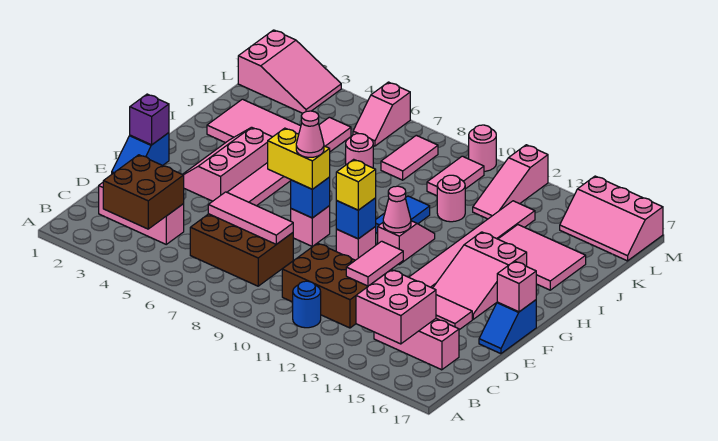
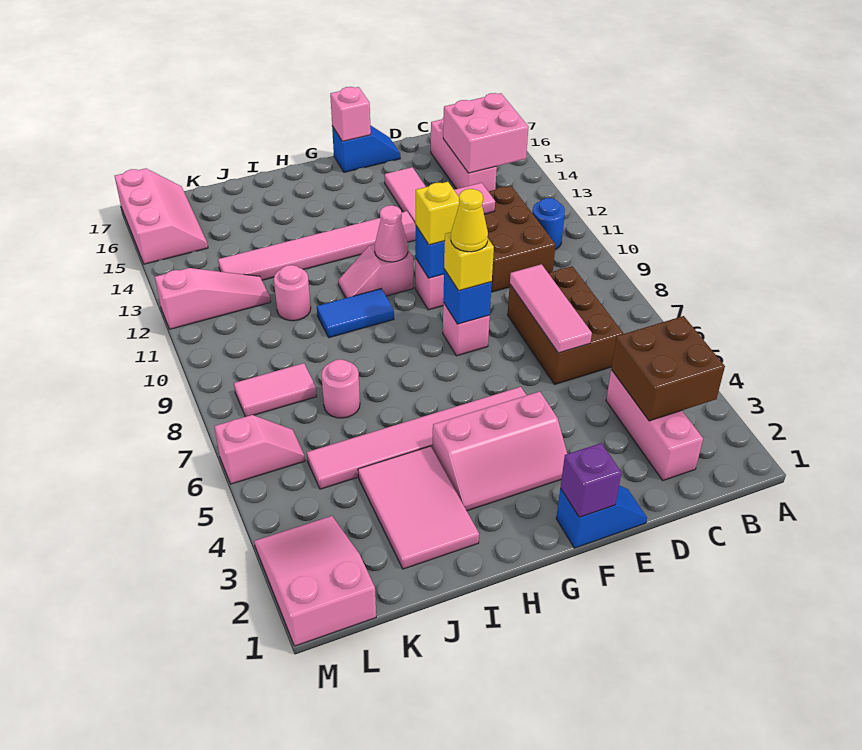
yellow 1x2 brick [268,128,330,189] -> yellow 1x1 brick [444,232,494,290]
pink 1x1 cone [296,111,324,157] -> yellow 1x1 cone [451,189,488,252]
pink 2x3 slope [433,232,527,319] -> none
pink 2x3 tile [499,225,586,290] -> none
pink 1x2 tile [427,156,484,196] -> none
pink 1x1 round brick [469,125,496,171] -> none

